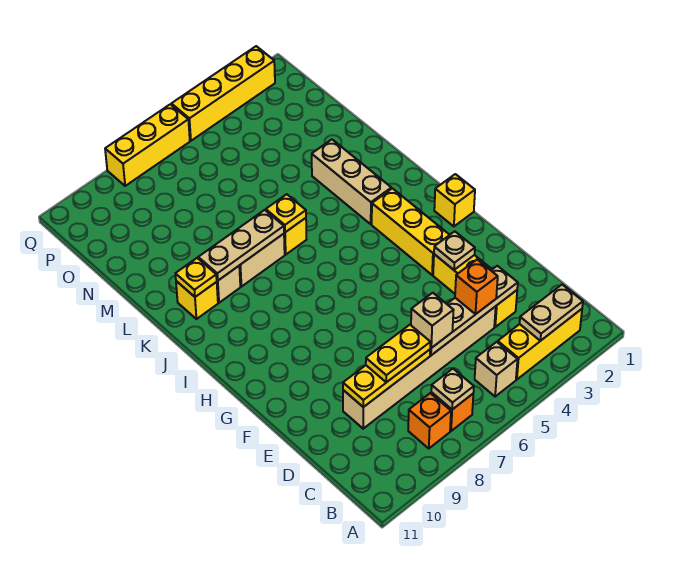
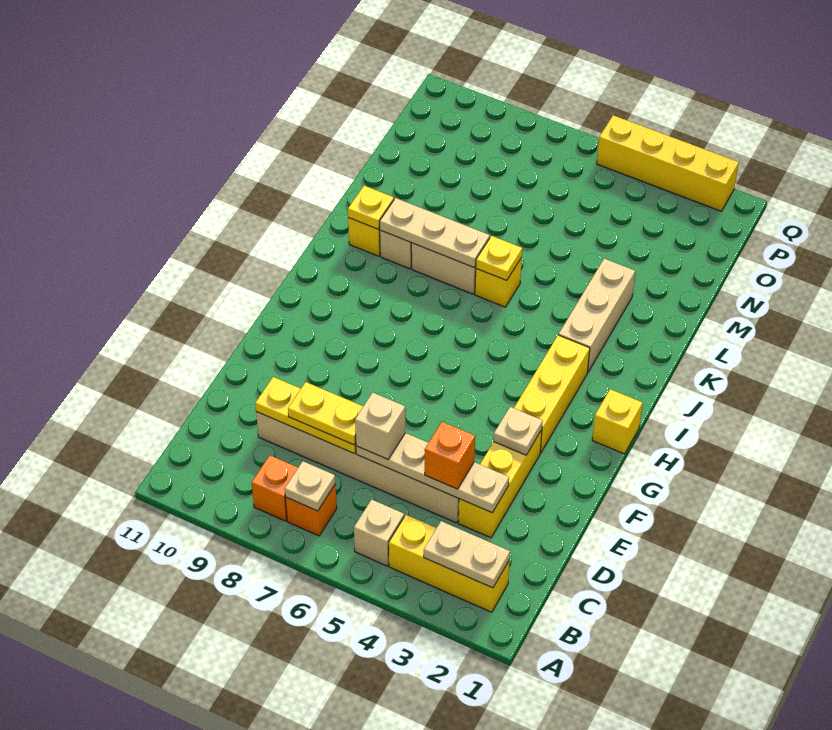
yellow 1x3 brick [105,104,190,186] -> none

